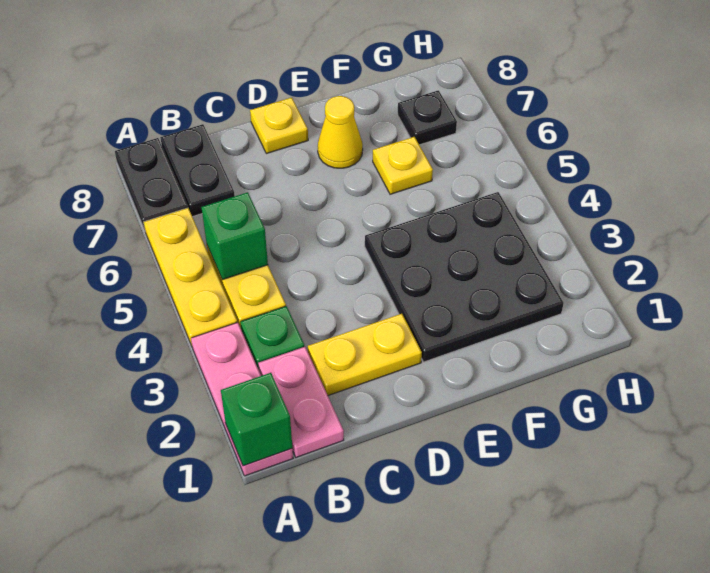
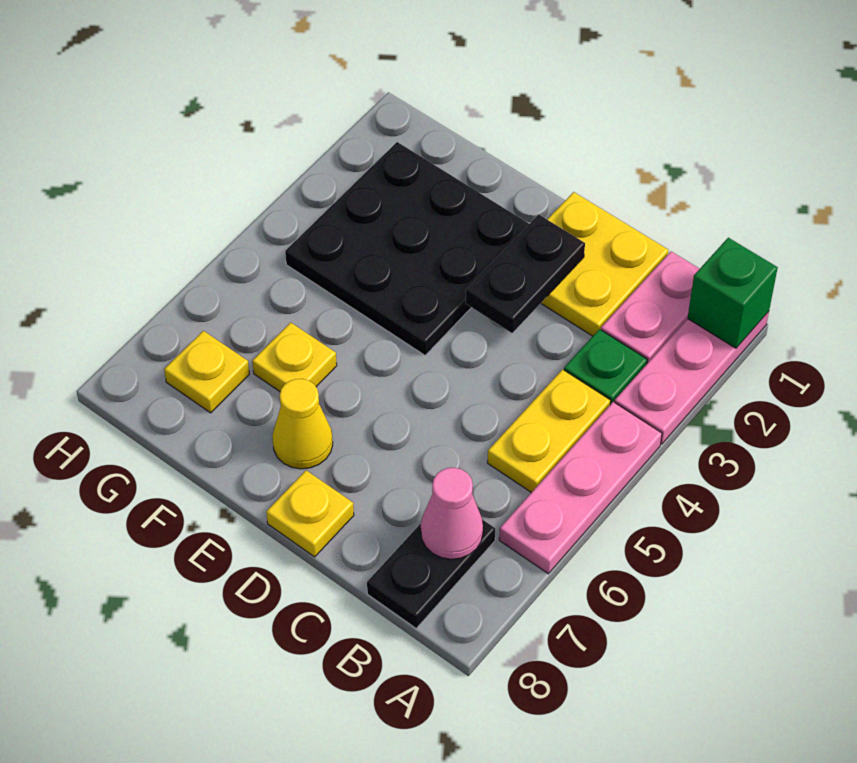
yellow 1x3 plate [144,208,237,346] -> pink 1x3 plate [499,402,662,574]
black 1x2 plate [115,138,188,230] -> black 1x2 plate moved to [466,215,585,333]
green 1x1 brick [201,192,268,280] -> none
none -> pink 1x1 cone [421,468,483,559]
yellow 1x2 plate [308,314,422,396] -> yellow 2x2 plate [541,192,668,336]
black 1x1 plate [398,90,457,145] -> yellow 1x1 plate [164,331,249,413]

